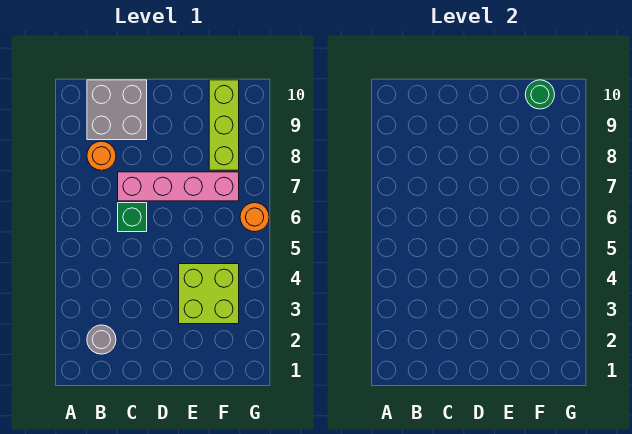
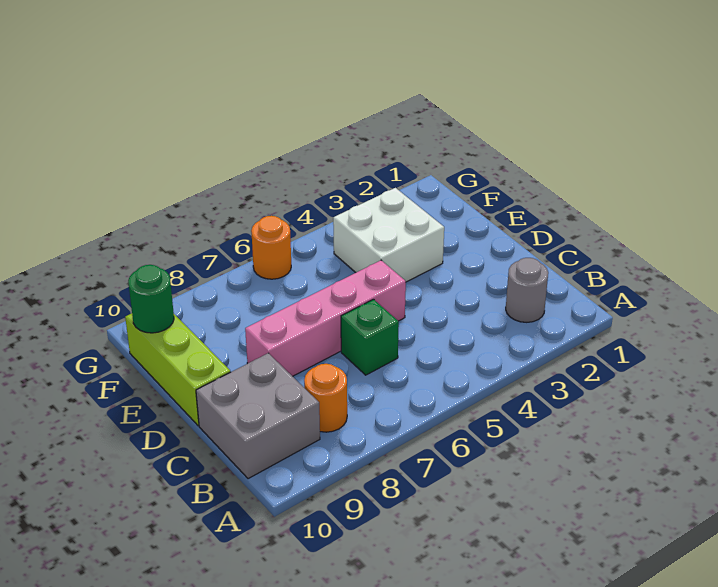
pink 1x4 brick [118,172,239,201] -> pink 1x4 brick turned to [245,260,406,376]
lime 2x2 brick [179,264,239,324] -> white 2x2 brick [333,188,444,282]
lime 1x3 brick [209,80,239,170] -> lime 1x3 brick turned to [125,314,231,426]

